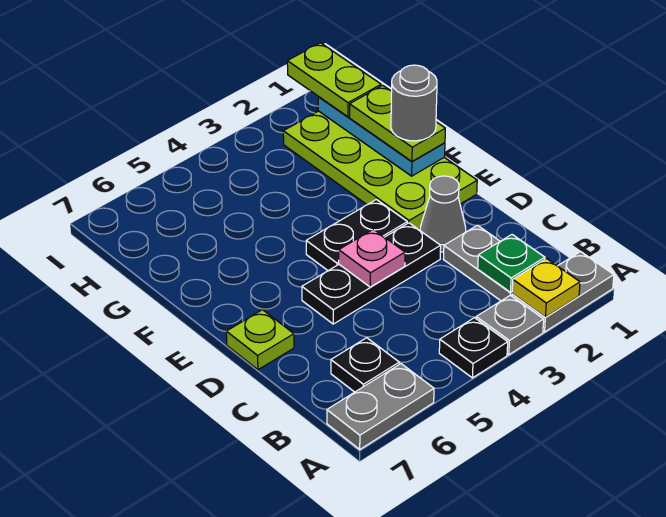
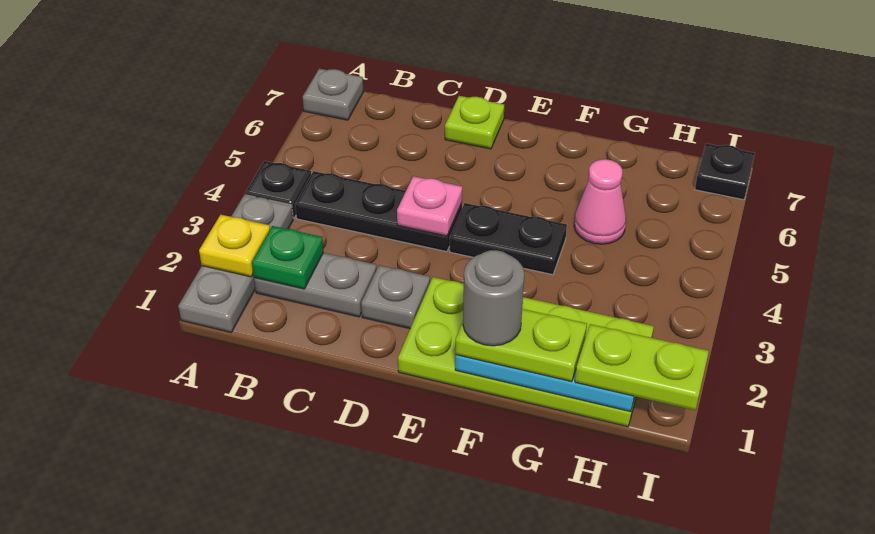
grey 1x2 plate [327,364,434,449] -> grey 1x1 plate [303,69,364,120]
black 1x1 plate [331,338,399,392] -> black 1x1 plate moved to [695,144,755,200]
grey 1x1 cone [420,176,466,252] -> grey 1x1 plate [361,265,430,329]
black 1x3 plate [302,223,441,324] -> black 1x3 plate turned to [295,171,462,252]
black 1x2 plate [306,200,407,271] -> black 1x2 plate turned to [450,203,567,275]
none -> pink 1x1 cone [574,159,626,244]

